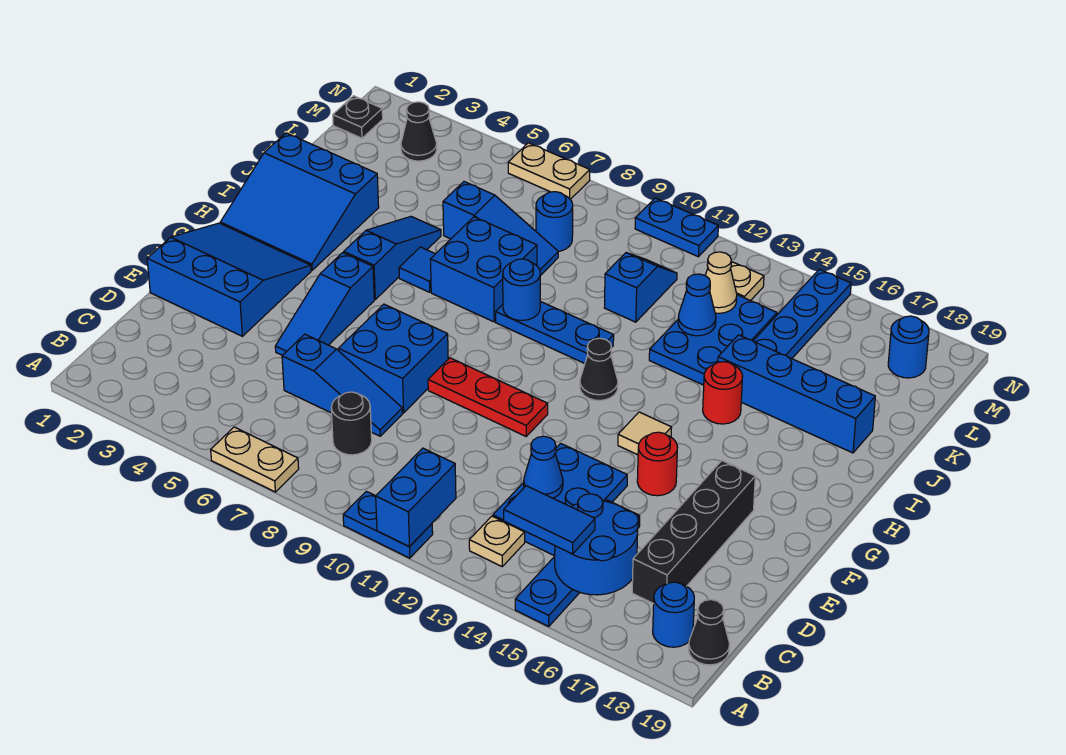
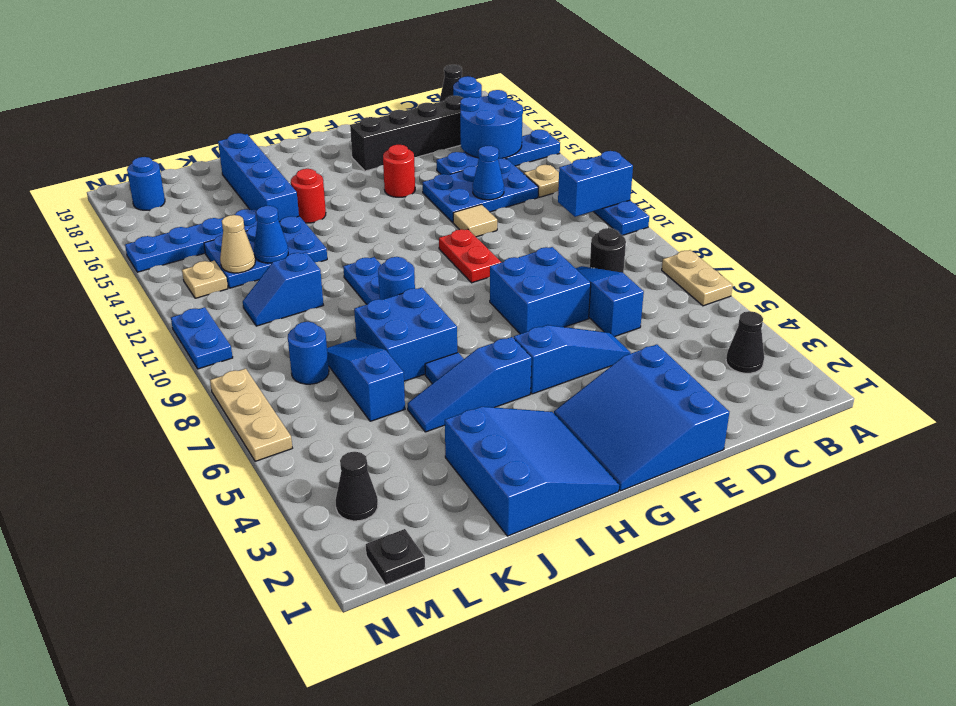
blue 1x2 tile [504,486,595,554] -> none
red 1x3 plate [428,358,548,436] -> red 1x2 plate [439,229,501,283]
tan 1x1 tile [618,412,672,455] -> tan 1x1 tile moved to [453,204,497,237]
black 1x1 cone [580,338,618,400] -> black 1x1 cone moved to [726,311,764,373]
tan 1x2 plate [508,143,590,199] -> tan 1x3 plate [210,369,292,461]

